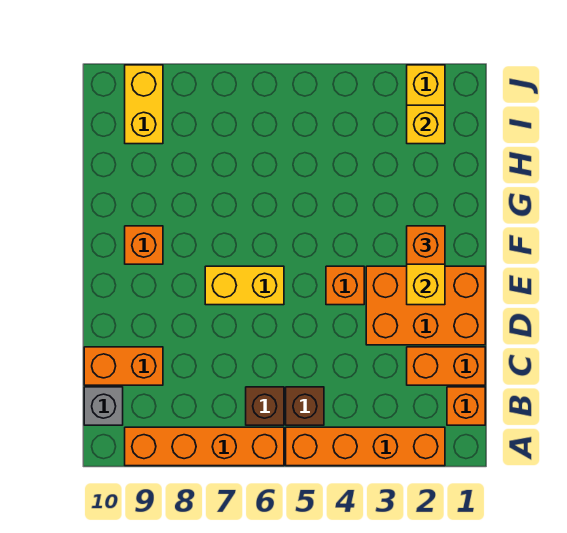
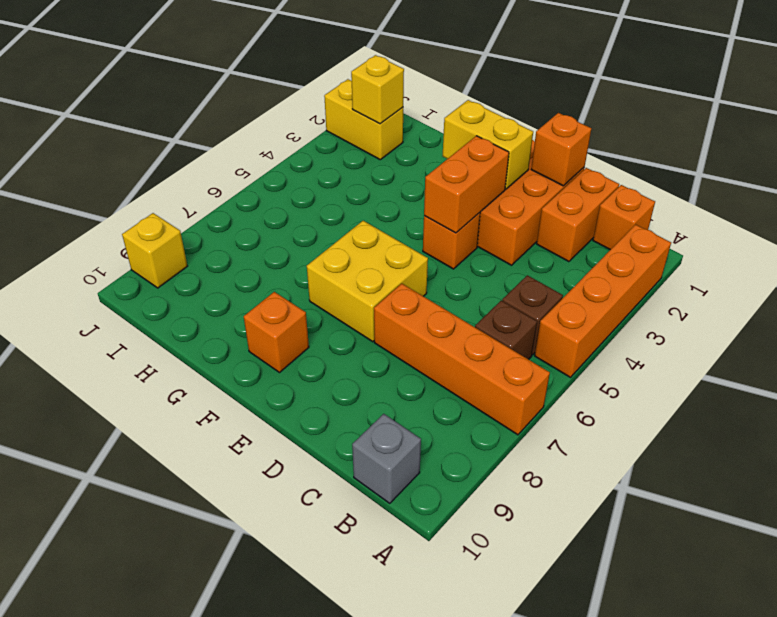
orange 1x4 brick [125,427,284,466] -> orange 1x4 brick turned to [374,284,550,435]
orange 1x2 brick [84,347,163,385] -> orange 1x2 brick moved to [424,136,509,233]
yellow 1x2 brick [205,266,284,305] -> yellow 2x2 brick [307,221,428,342]
orange 1x1 brick [407,226,445,264] -> orange 1x1 brick moved to [531,113,591,186]
yellow 1x2 brick [125,65,163,144] -> yellow 1x1 brick [122,213,187,288]

